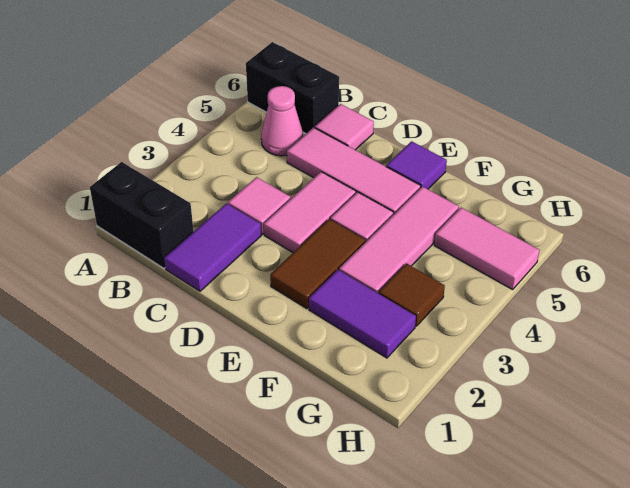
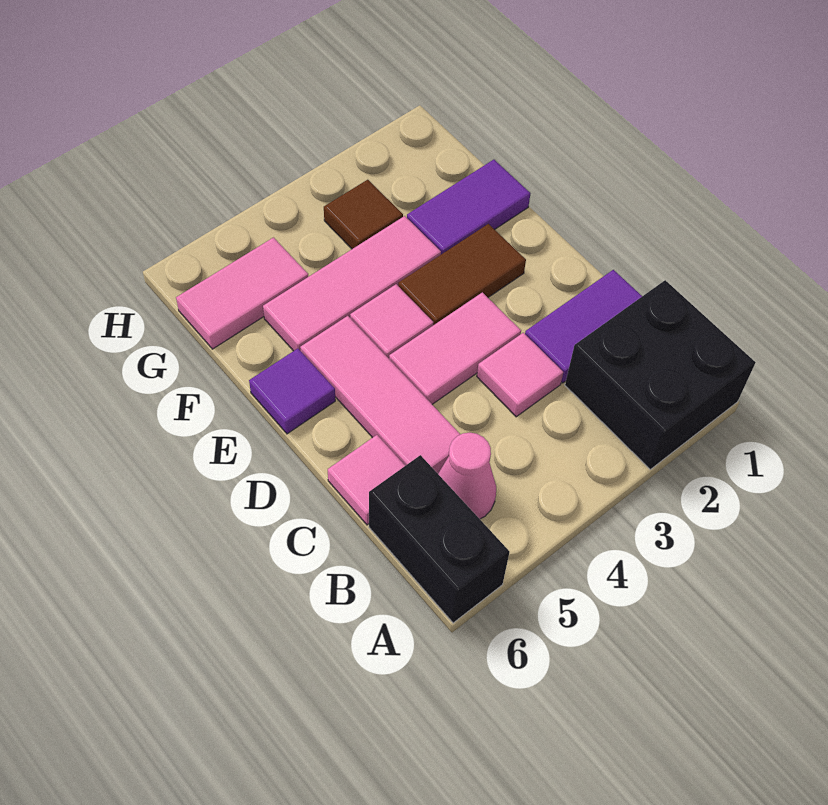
black 1x2 brick [90,162,194,268] -> black 2x2 brick [565,280,756,469]
purple 1x2 tile [309,270,416,358] -> purple 1x2 tile turned to [407,160,530,254]
pink 1x2 tile [434,208,540,290] -> pink 1x2 tile turned to [176,238,308,349]

